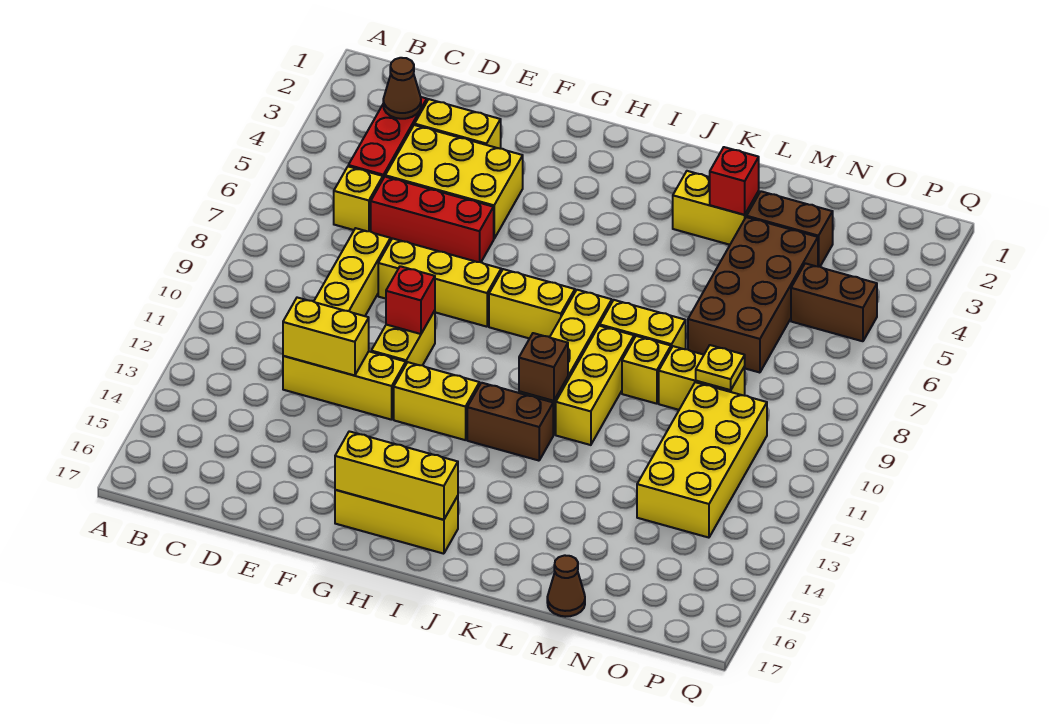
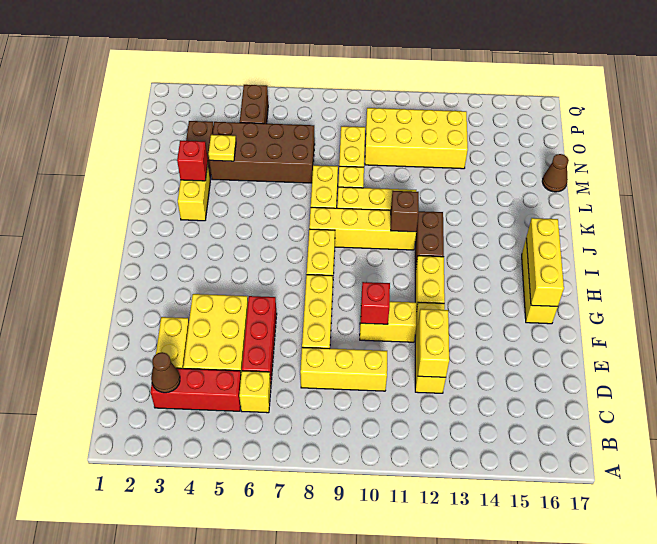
yellow 1x1 plate [696,345,745,390] -> yellow 1x1 plate moved to [209,135,236,161]

